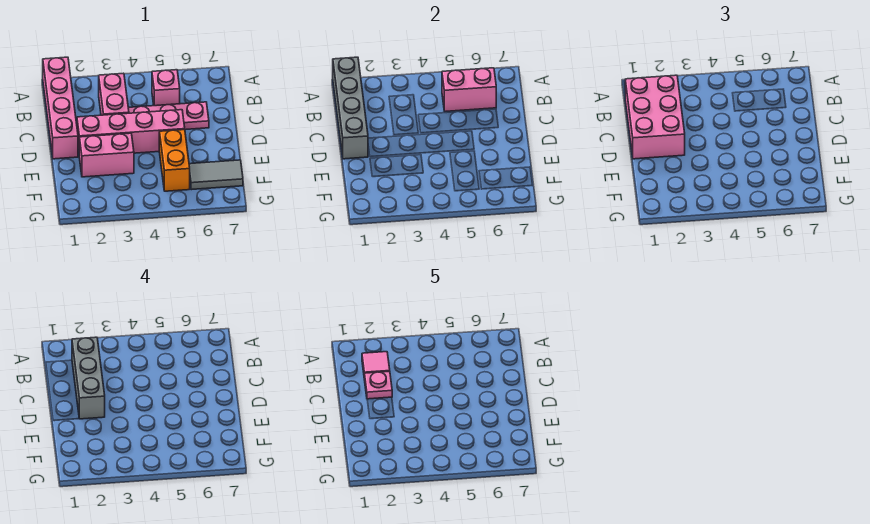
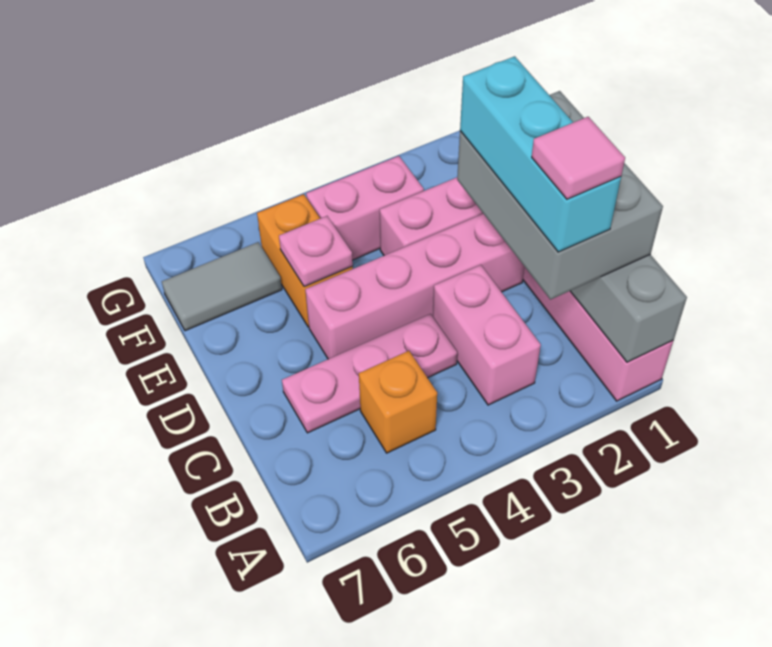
pink 2x3 brick [625,75,685,159] -> grey 2x3 brick [457,91,663,300]
grey 1x3 brick [72,337,105,419] -> cyan 1x3 brick [460,56,621,252]
pink 1x1 brick [152,70,180,106] -> orange 1x1 brick [359,351,437,453]
pink 1x2 brick [442,68,496,111] -> pink 1x2 brick moved to [306,156,424,260]
pink 1x1 plate [364,372,392,399] -> pink 1x1 plate moved to [279,216,353,287]

